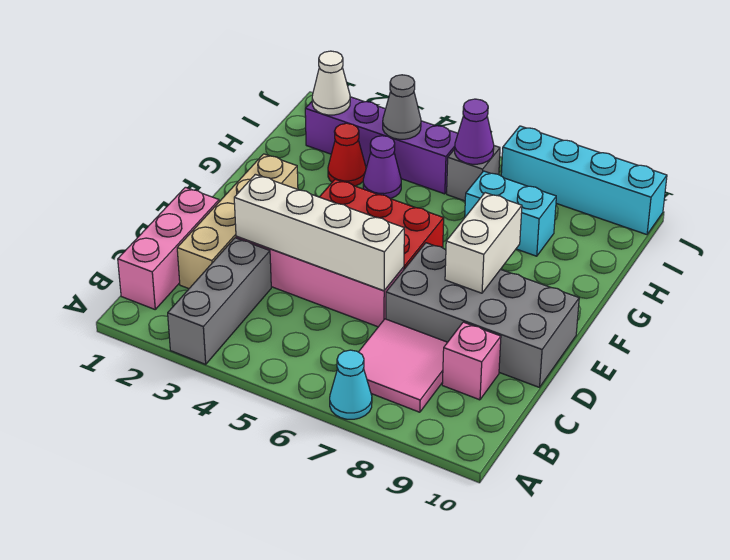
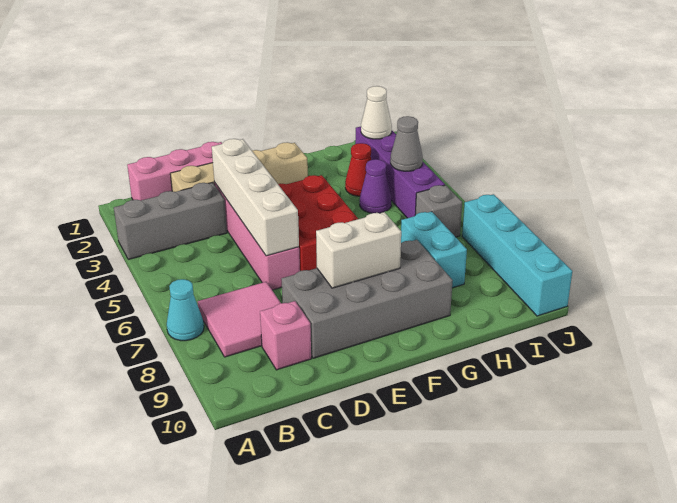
grey 2x4 brick [386,243,579,387] -> grey 2x4 brick turned to [281,240,453,358]
purple 1x1 cone [455,99,494,164] -> none

